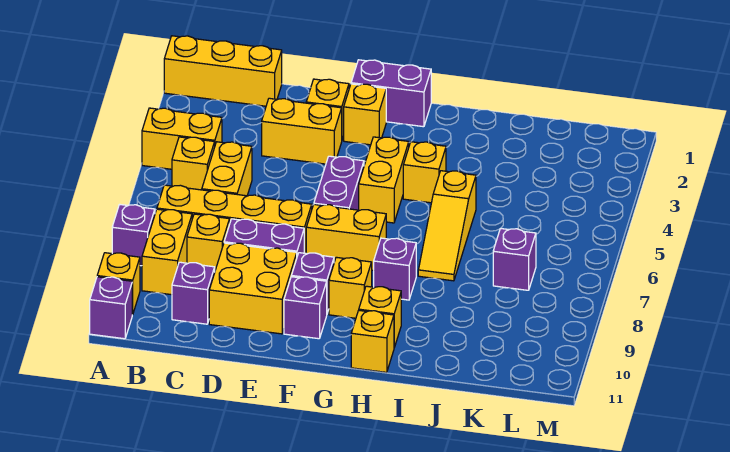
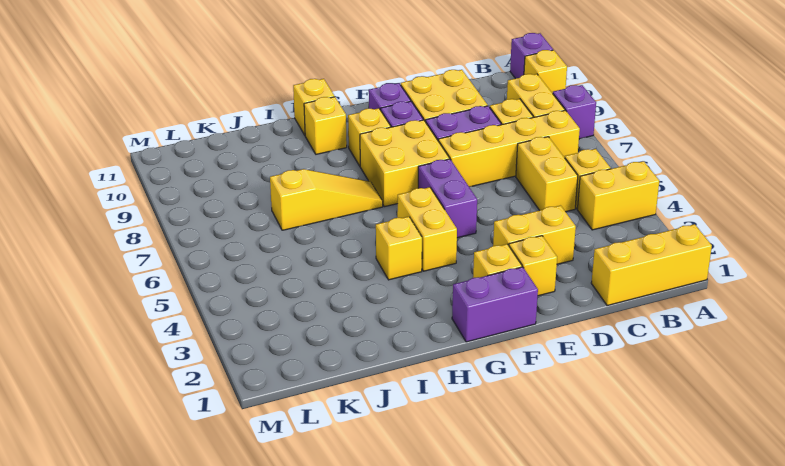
purple 1x1 brick [172,262,215,324] -> none
yellow 1x2 brick [306,204,386,271] -> yellow 2x2 brick [360,120,450,207]
purple 1x1 brick [374,238,416,300] -> none
yellow 1x3 slope [418,171,476,281] -> yellow 1x3 slope turned to [270,169,383,230]
purple 1x1 brick [493,228,536,290] -> none

